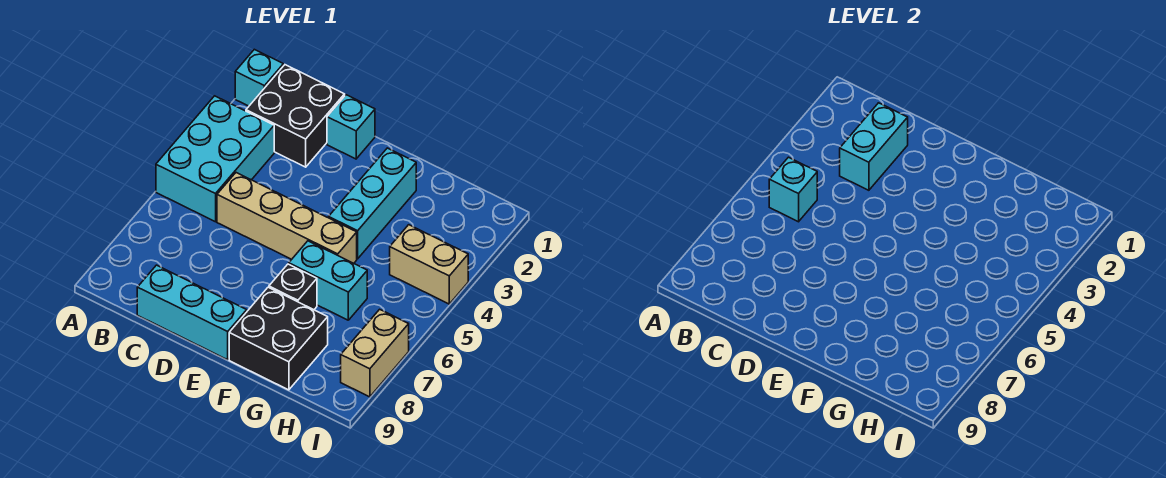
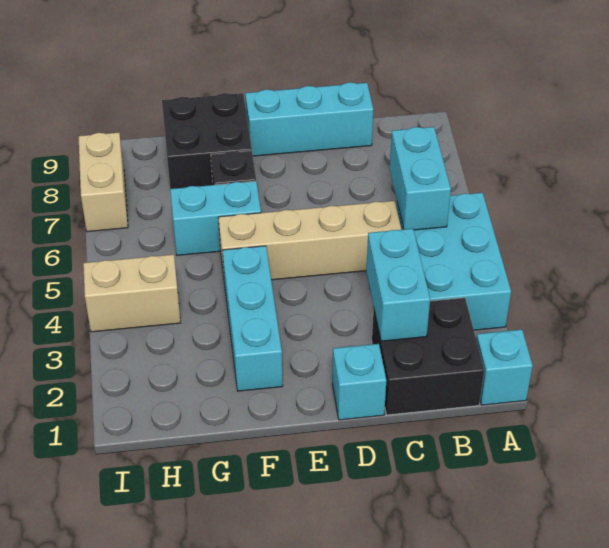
cyan 1x1 brick [769,157,817,222] -> cyan 1x2 brick [390,127,451,230]

